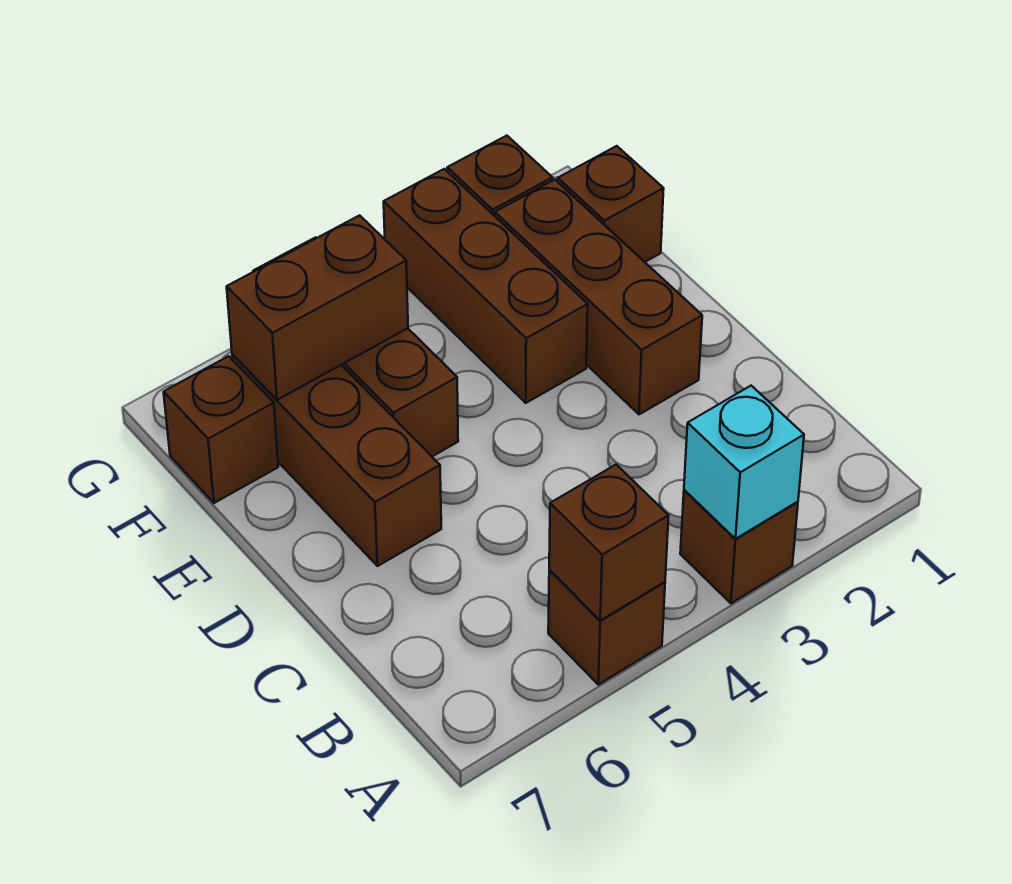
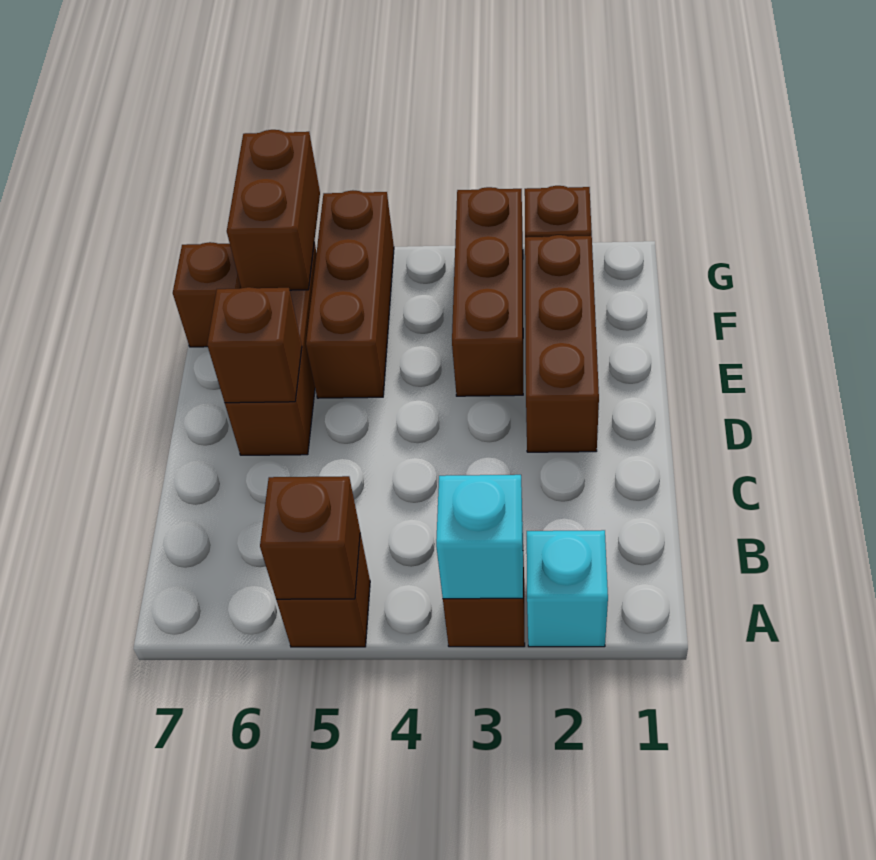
none -> cyan 1x1 brick [527,530,608,647]
brown 1x1 brick [558,146,664,262] -> brown 1x1 brick moved to [207,287,302,403]
brown 1x2 brick [227,215,408,400] -> brown 1x2 brick turned to [227,130,320,290]

